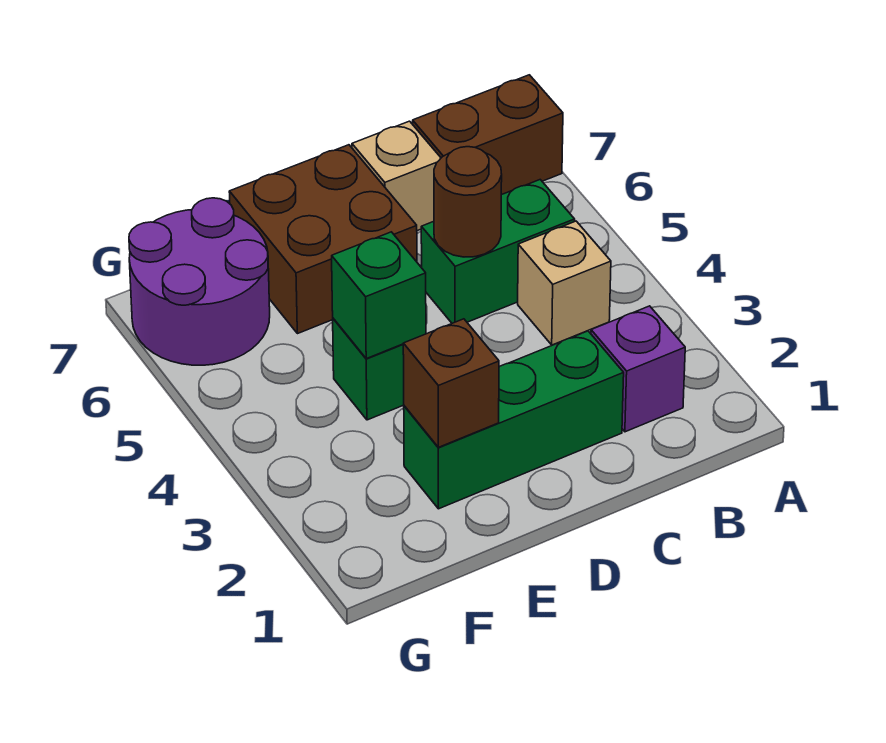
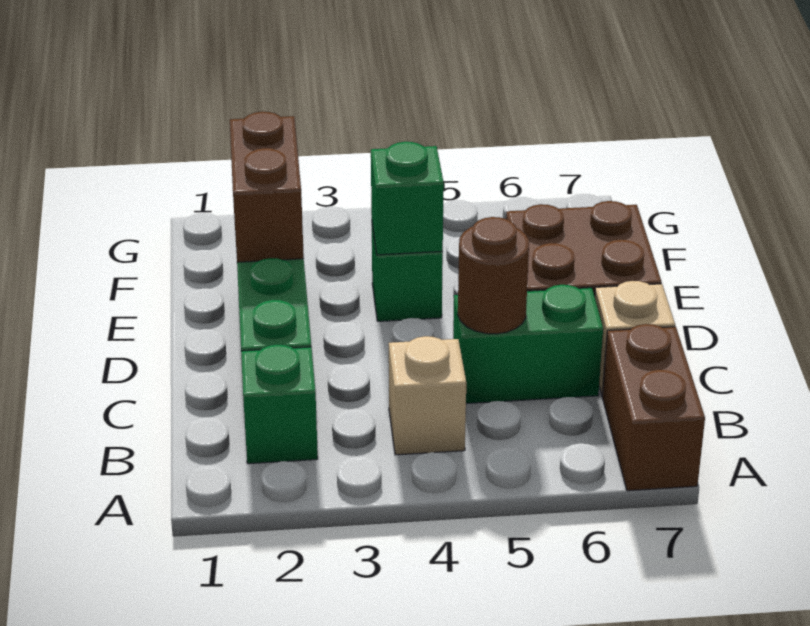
purple 1x1 brick [591,306,685,432] -> green 1x1 brick [241,345,318,464]
green 1x2 brick [421,180,575,323] -> green 1x2 brick turned to [453,285,603,403]
brown 1x1 brick [403,319,499,447] -> brown 1x2 brick [230,112,304,262]
purple 2x2 round brick [129,198,270,365] -> none

